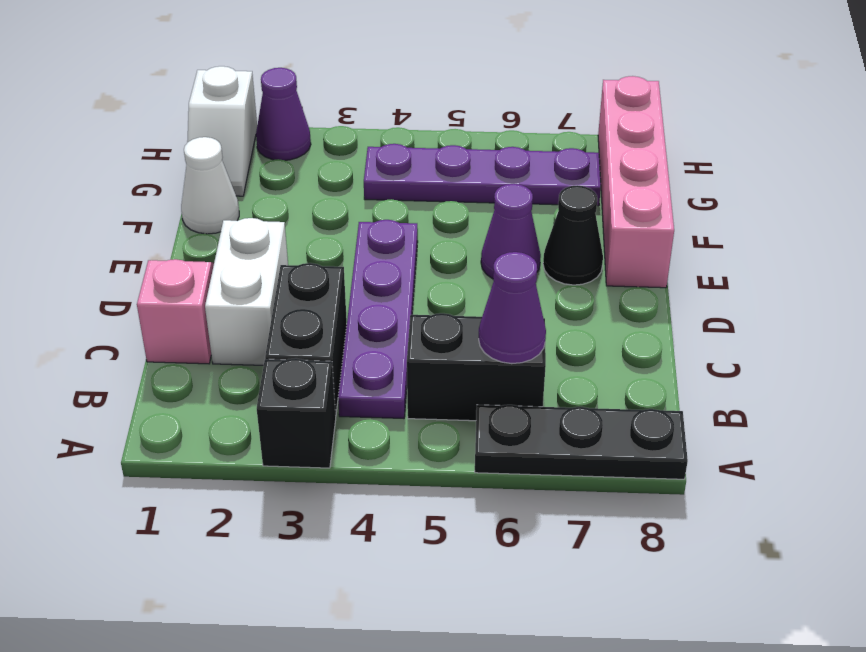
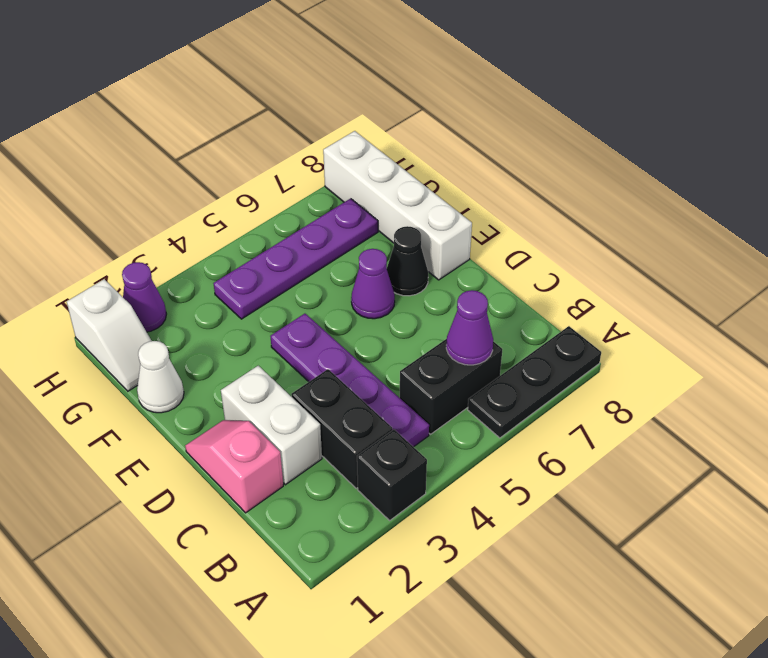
pink 1x4 brick [598,76,674,288] -> white 1x4 brick [323,131,472,280]

